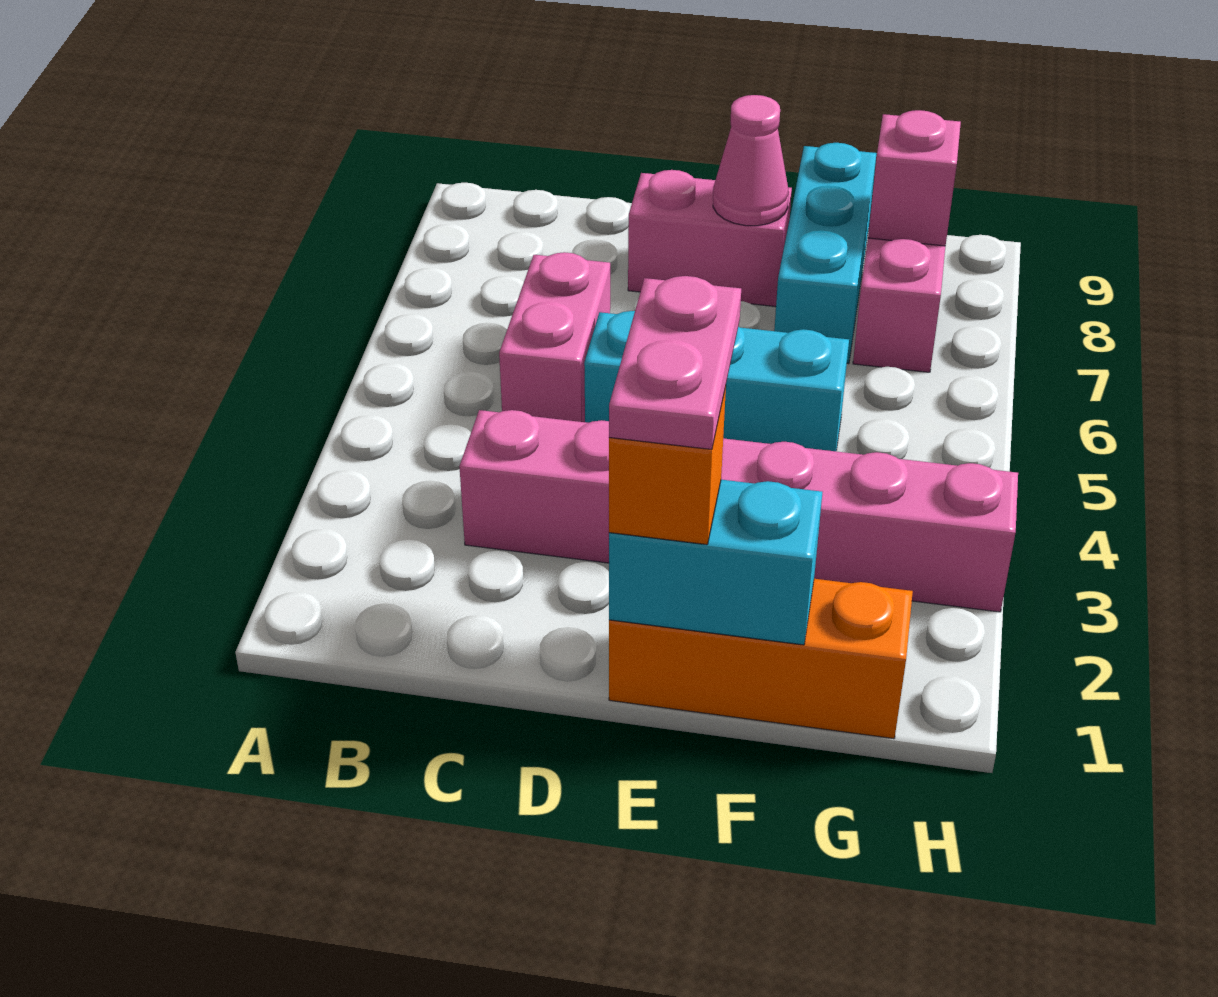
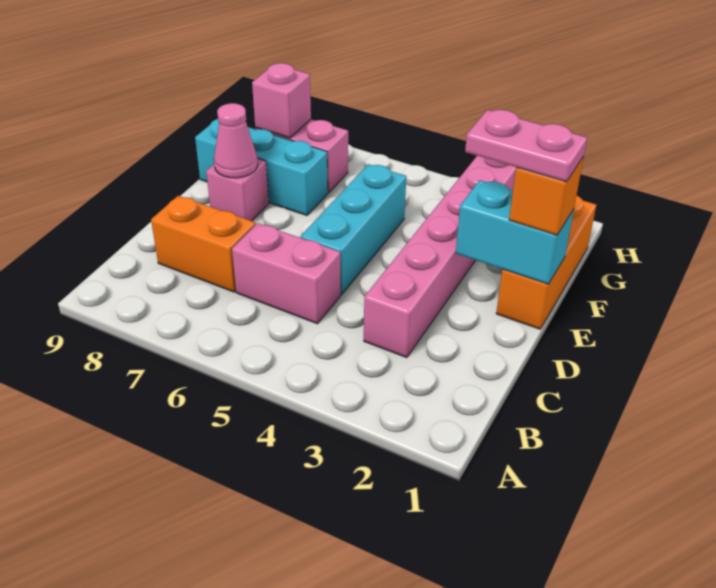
none -> orange 1x2 brick [151,196,256,292]
pink 1x2 brick [628,170,792,307] -> pink 1x1 brick [206,159,269,221]
cyan 1x2 brick [609,480,822,645] -> cyan 1x2 brick turned to [456,180,574,284]

